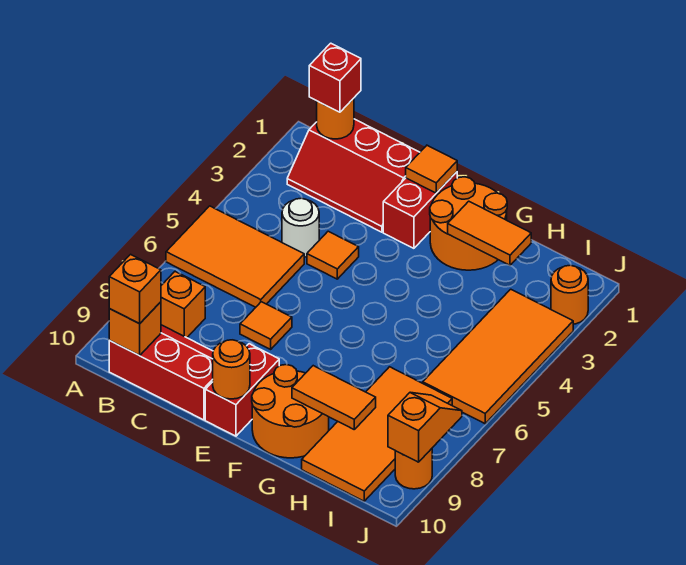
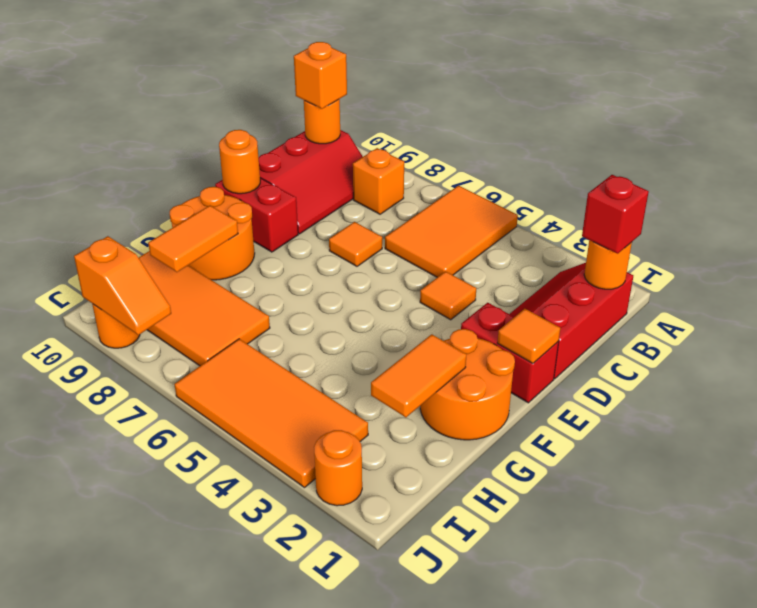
orange 1x1 brick [109,302,161,356] -> orange 1x1 round brick [304,99,340,144]
white 1x1 round brick [282,198,319,257] -> none

